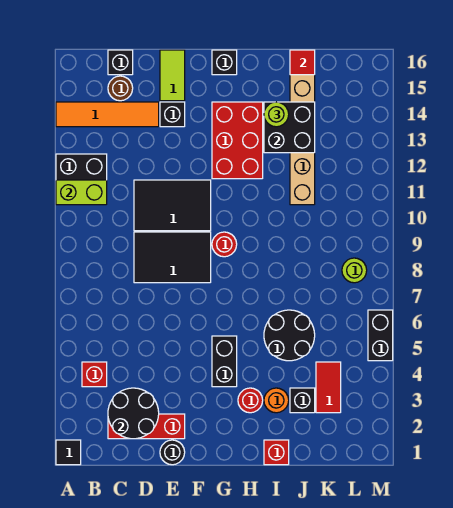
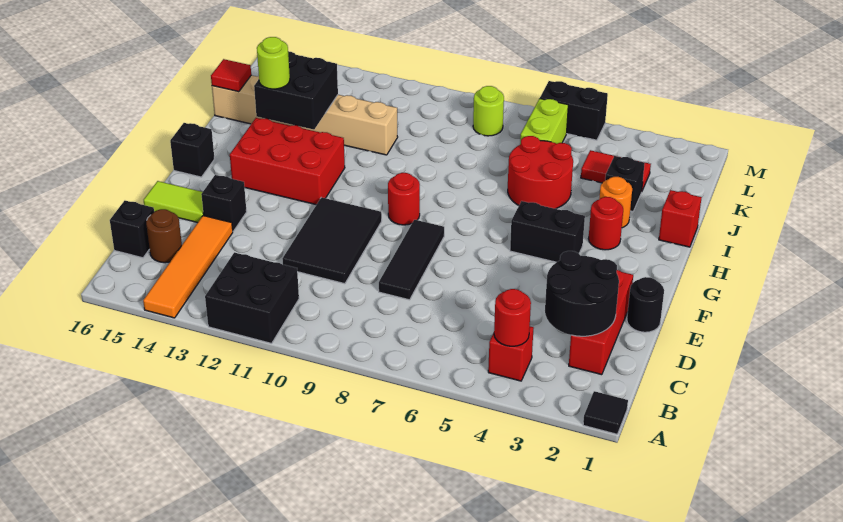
lime 1x2 brick [56,180,107,205] -> lime 1x2 brick moved to [520,99,568,145]
none -> red 1x1 round brick [494,289,531,346]
black 2x3 tile [134,232,211,283] -> black 1x3 tile [379,220,444,300]
black 2x2 round brick [264,310,315,361] -> red 2x2 round brick [508,136,573,209]

